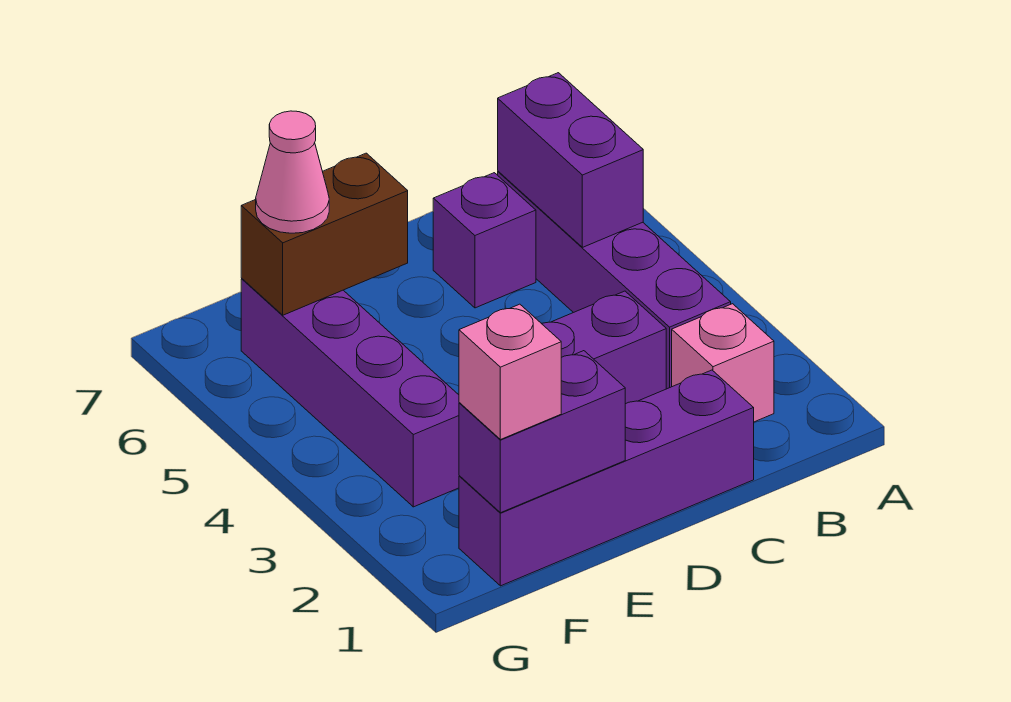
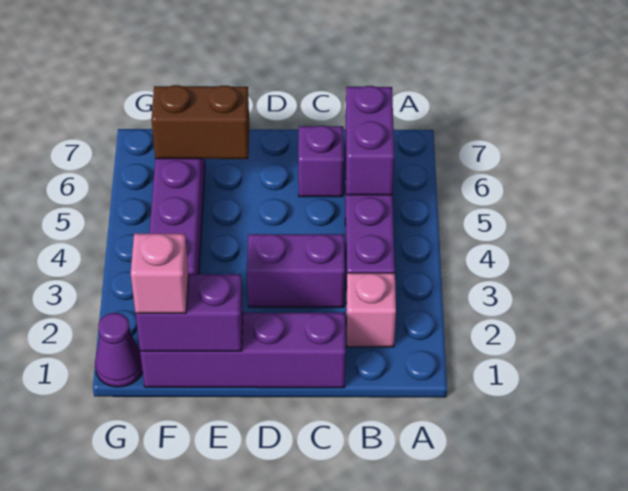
pink 1x1 cone [256,111,329,233] -> none
none -> purple 1x1 cone [95,313,143,387]

